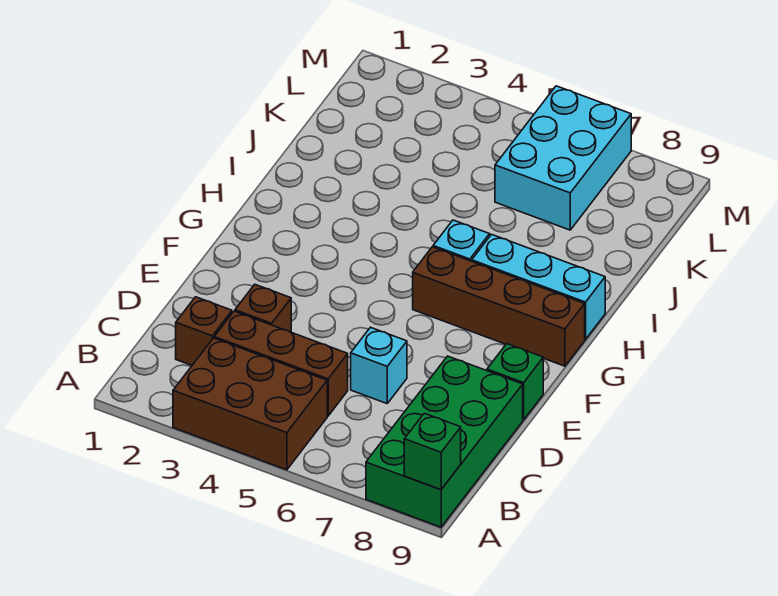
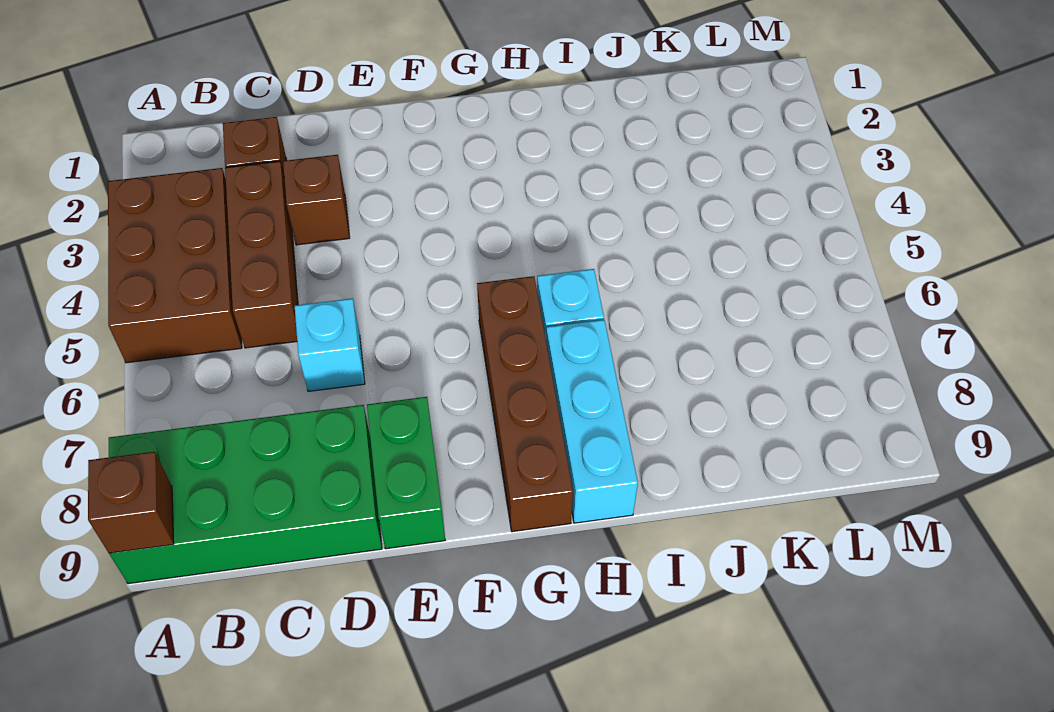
green 1x1 brick [404,413,461,489] -> brown 1x1 brick [88,452,174,553]
green 1x1 brick [487,344,543,420] -> green 1x2 brick [367,397,445,549]
cyan 2x3 brick [495,86,631,230] -> none

